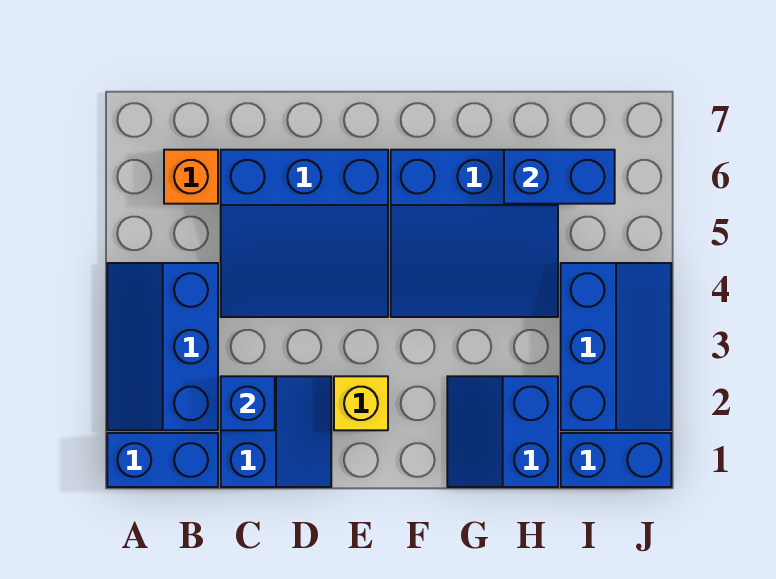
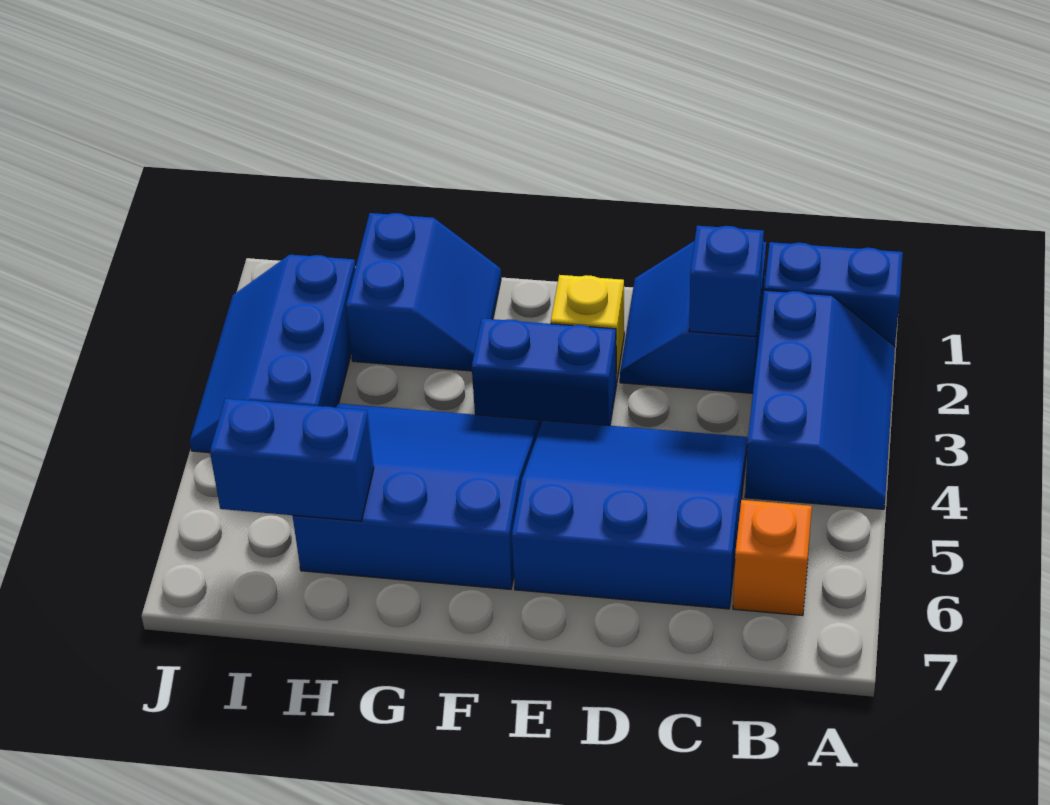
blue 1x2 brick [561,433,671,487] -> blue 1x2 brick moved to [472,319,617,427]

